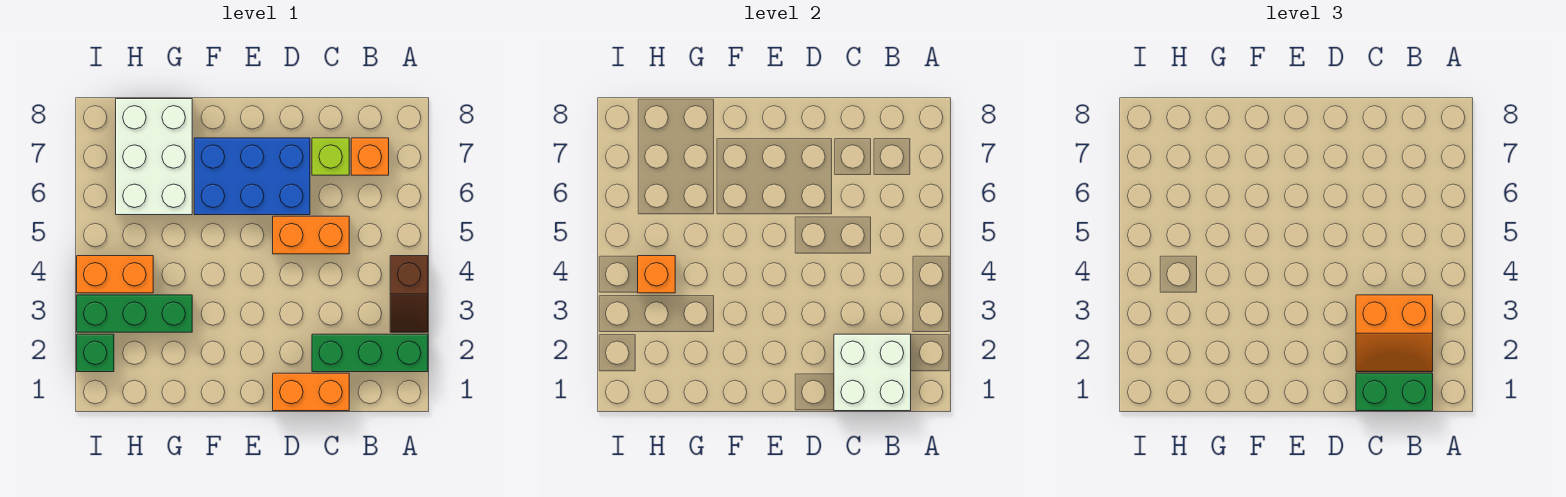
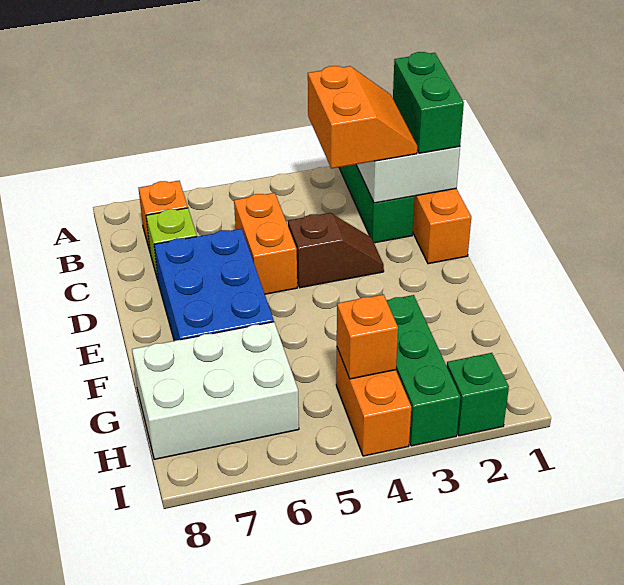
brown 1x2 slope [390,256,428,332] -> brown 1x2 slope moved to [288,213,384,288]

